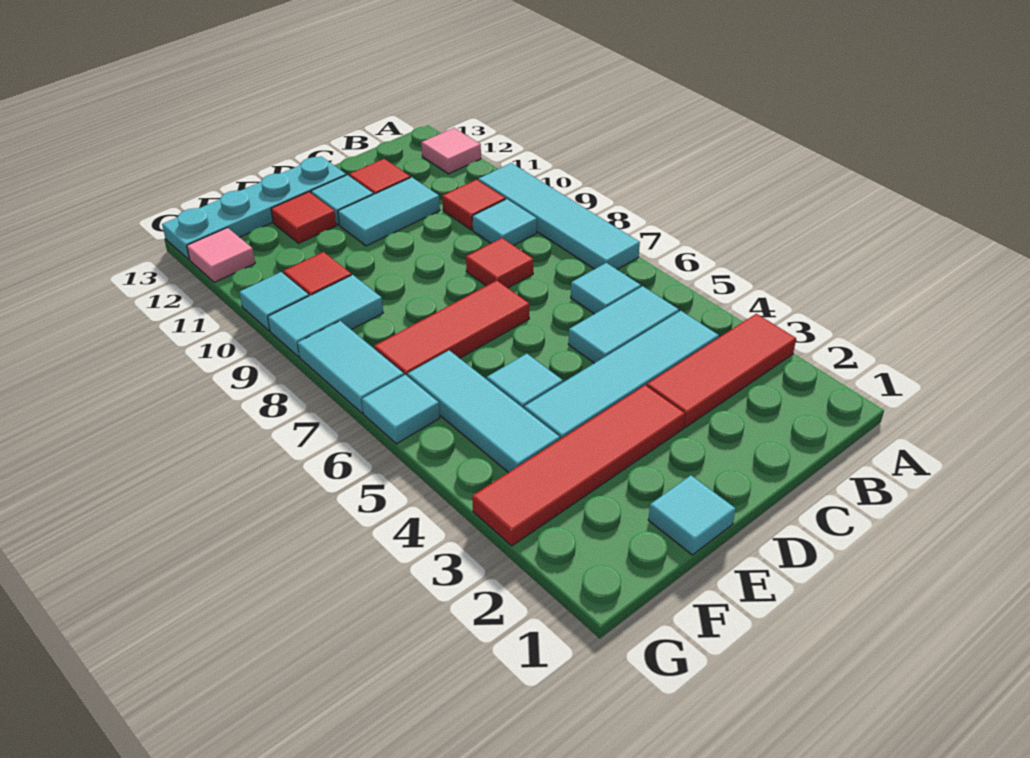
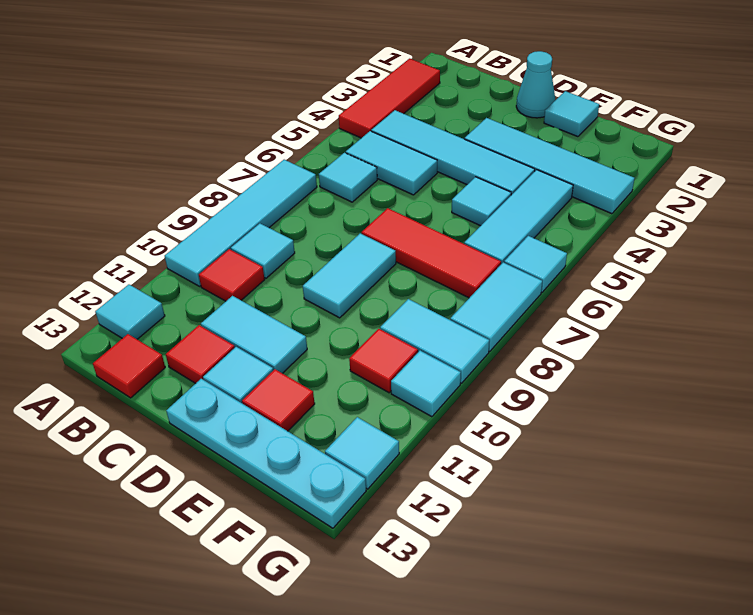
red 1x3 tile [647,314,796,428] -> red 1x3 tile turned to [339,59,440,138]
pink 1x1 tile [421,128,481,174] -> cyan 1x1 tile [95,285,165,339]
red 1x1 tile [466,238,533,288] -> red 1x1 tile moved to [93,334,165,398]
none -> cyan 1x1 cone [516,51,555,118]
red 1x4 tile [472,385,685,546] -> cyan 1x4 tile [464,118,635,214]
none -> cyan 1x2 tile [303,233,396,318]
pink 1x1 tile [187,228,255,282] -> cyan 1x1 tile [325,417,399,489]

